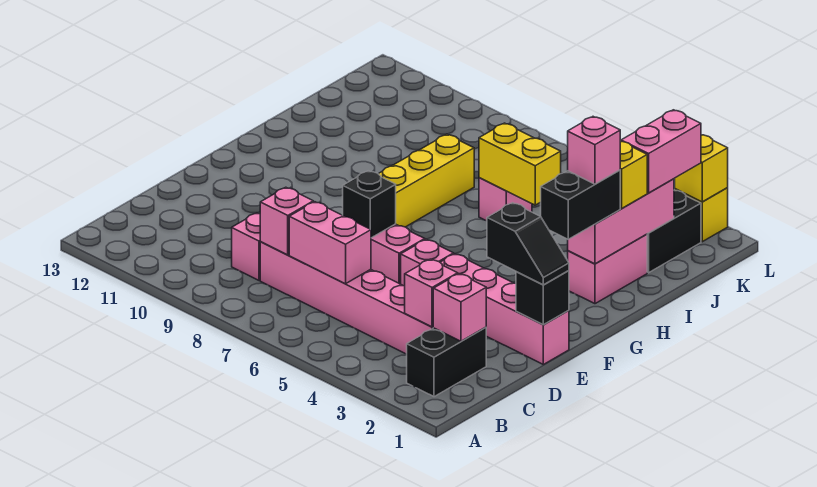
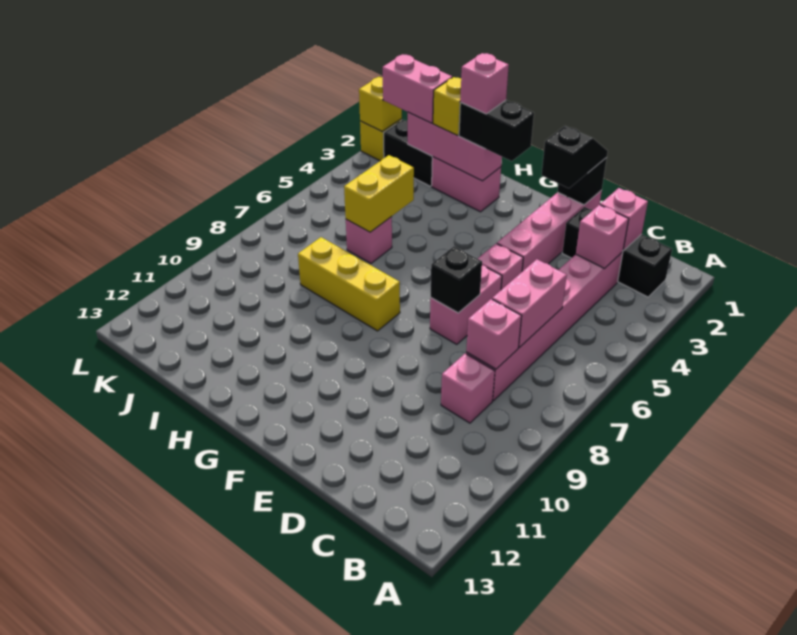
black 1x2 brick [407,327,486,397] -> black 1x3 brick [562,207,672,297]

